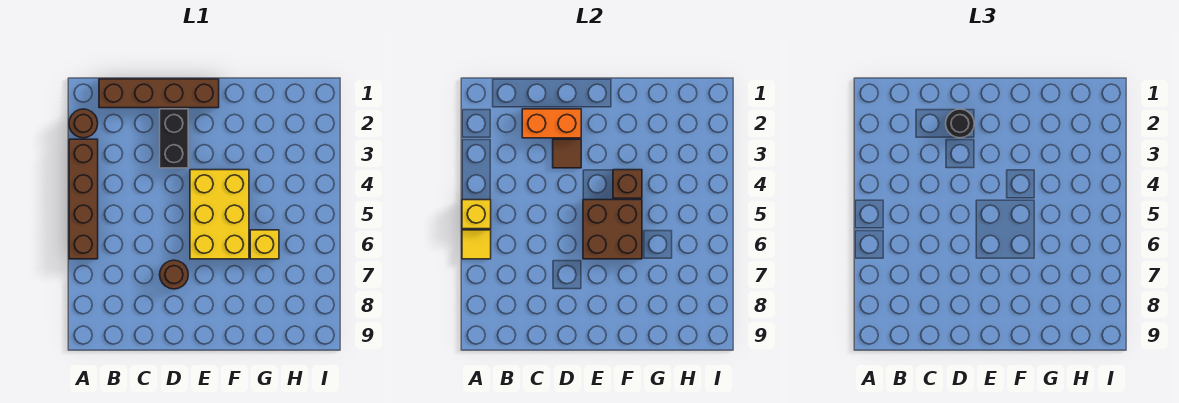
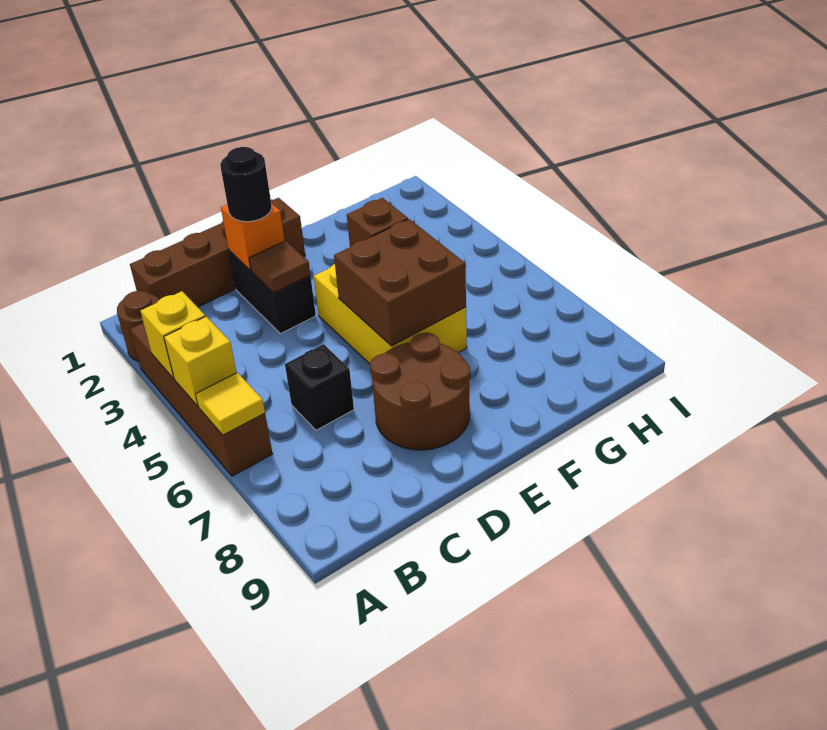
orange 1x2 brick [522,109,581,138] -> orange 1x1 brick [221,203,285,270]
none -> black 1x1 brick [285,344,354,430]
brown 1x1 round brick [160,260,188,289] -> brown 2x2 round brick [370,333,470,450]
yellow 1x1 brick [250,230,279,259] -> yellow 1x1 brick moved to [141,291,205,379]

